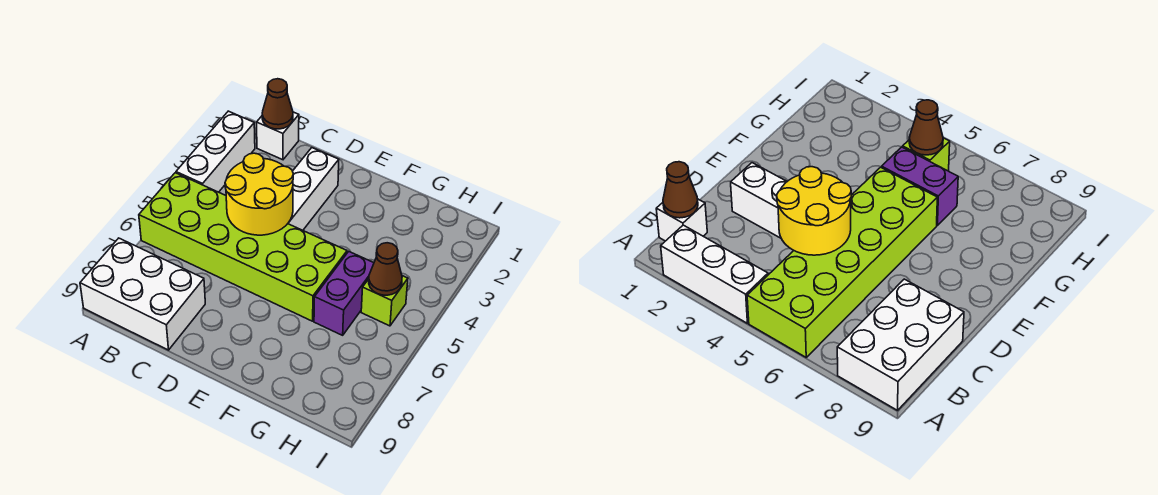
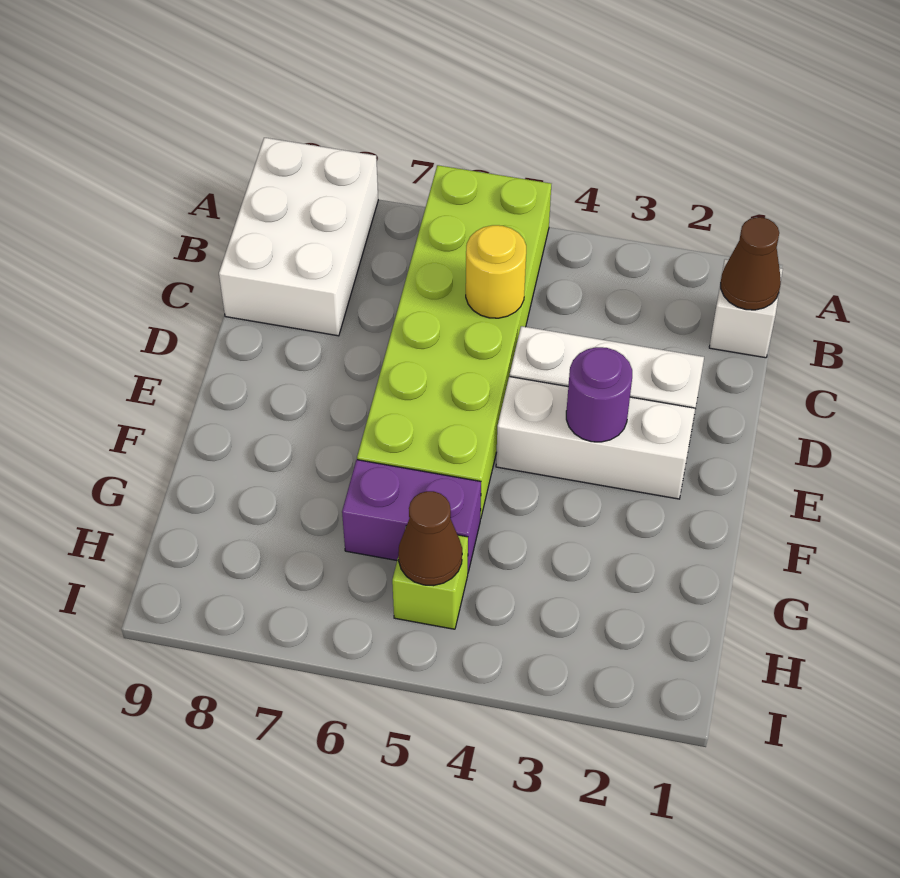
white 1x3 brick [176,111,255,192] -> white 1x3 brick moved to [496,377,695,499]
yellow 2x2 round brick [225,153,293,235] -> yellow 1x1 round brick [466,225,526,318]
none -> purple 1x1 round brick [566,347,632,442]

